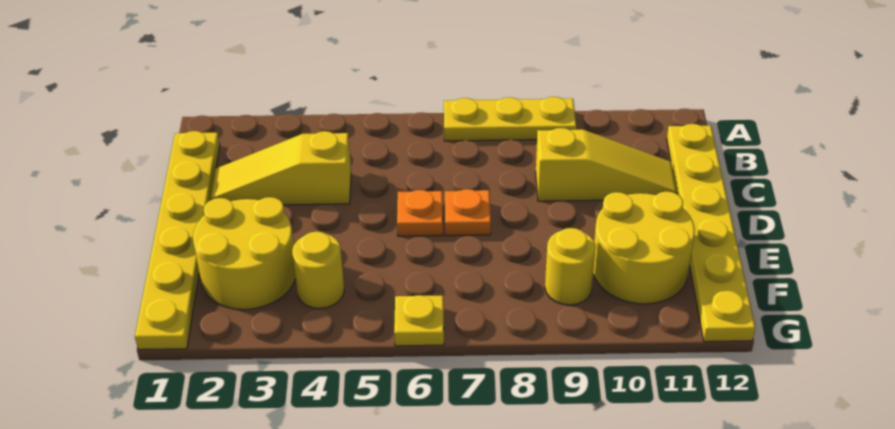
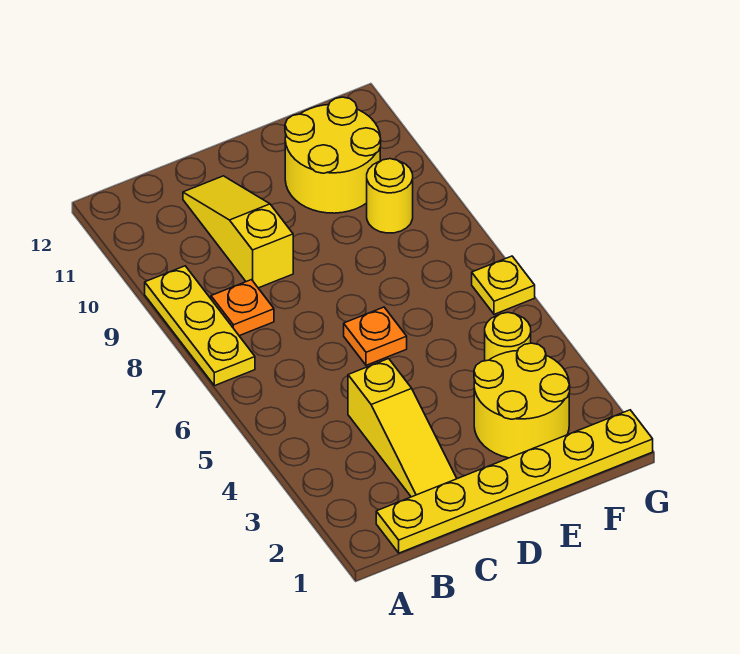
yellow 1x6 plate [667,124,755,342] -> none
orange 1x1 plate [445,189,491,236] -> orange 1x1 plate moved to [211,280,274,336]

